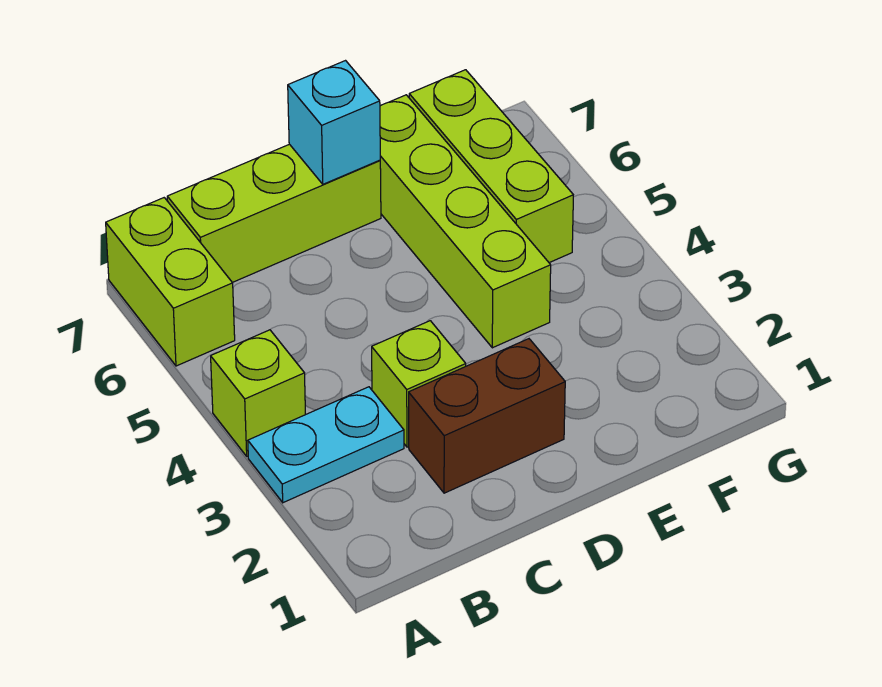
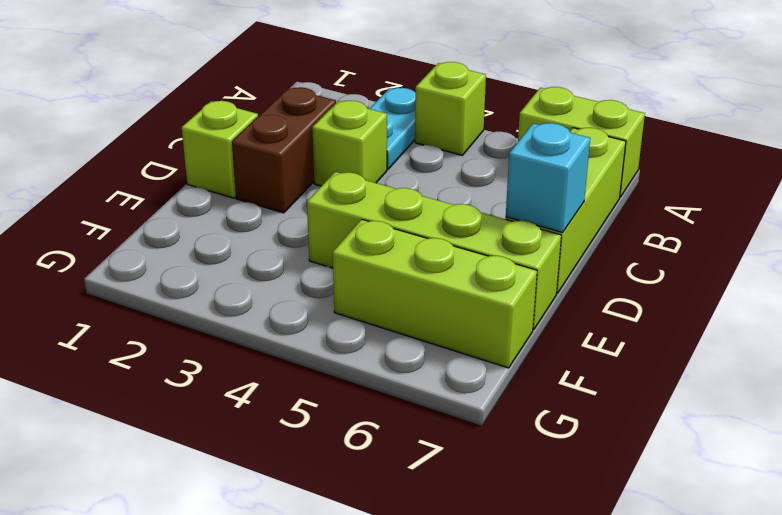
none -> lime 1x1 brick [182,101,258,198]

